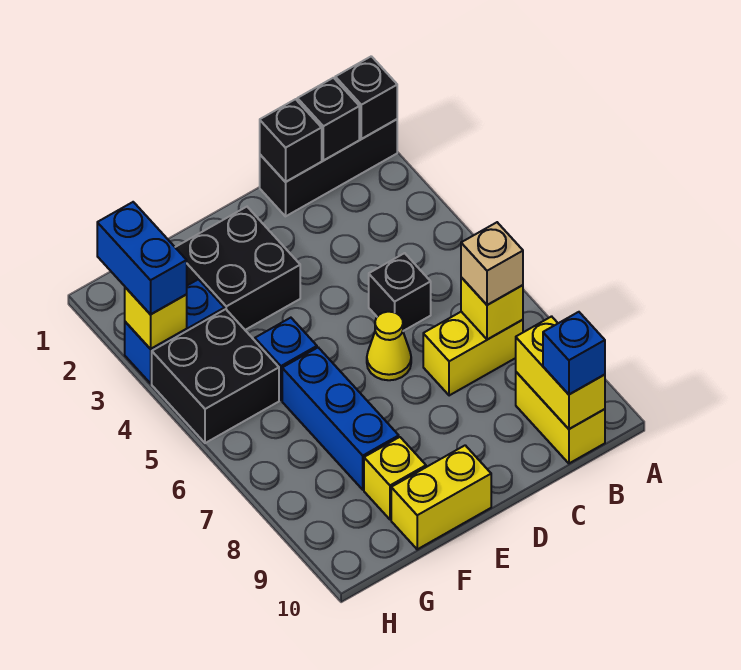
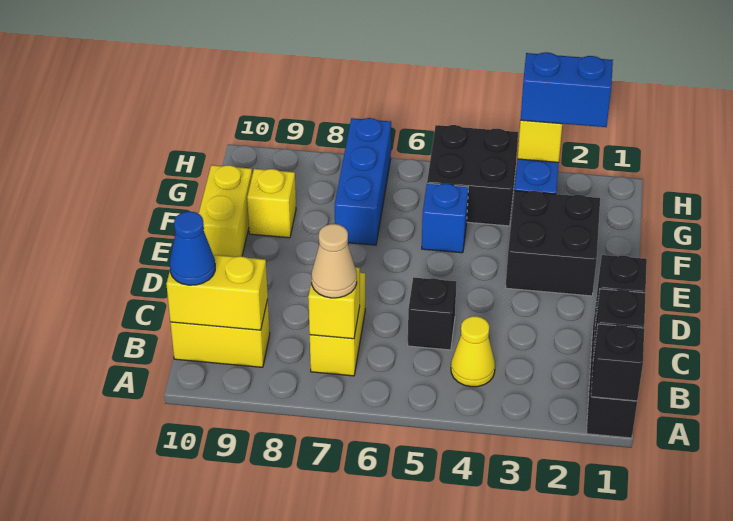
tan 1x1 brick [461,222,523,305] -> tan 1x1 cone [311,224,357,298]
blue 1x1 brick [543,312,605,394] -> blue 1x1 cone [170,212,215,285]
yellow 1x1 cone [367,312,411,380] -> yellow 1x1 cone moved to [451,316,495,387]
blue 1x3 brick [282,348,399,490] -> blue 1x3 brick turned to [335,118,391,245]

